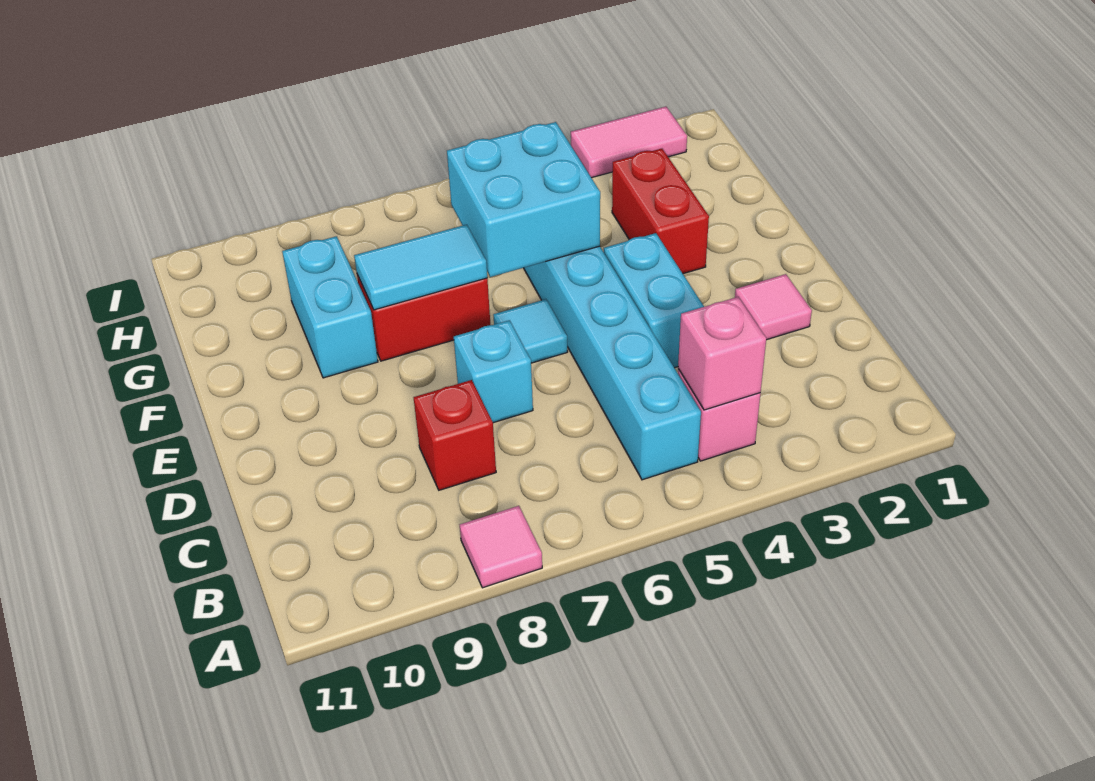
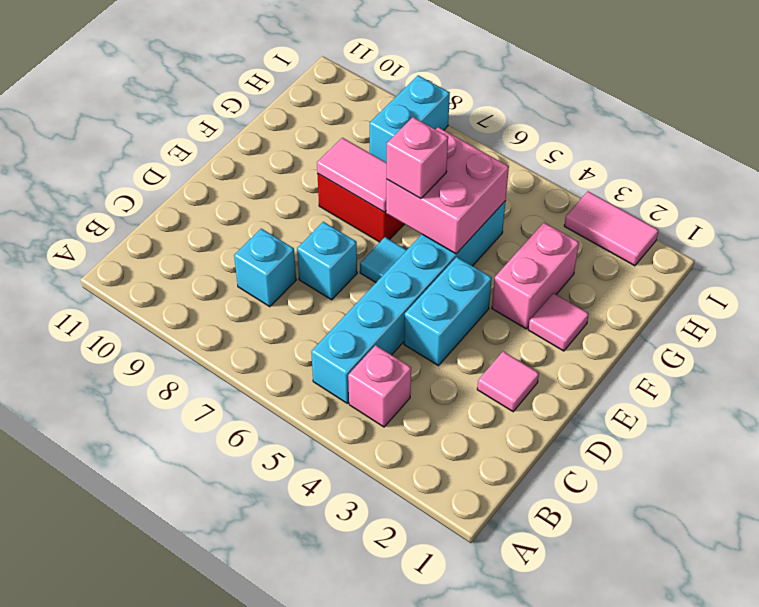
pink 1x1 tile [460,506,542,588] -> pink 1x1 tile moved to [528,293,589,351]
pink 1x1 brick [678,297,766,410] -> pink 1x1 brick moved to [386,117,448,199]
red 1x1 brick [413,380,496,490] -> cyan 1x1 brick [234,229,296,307]
red 1x2 brick [612,149,709,274] -> pink 1x2 brick [492,223,579,329]
cyan 2x2 brick [447,122,600,277] -> pink 2x2 brick [386,127,509,254]
cyan 1x2 tile [354,225,487,310] -> pink 1x2 tile [317,138,387,212]
cyan 1x2 brick [282,236,378,378] -> cyan 1x2 brick moved to [370,75,450,163]

